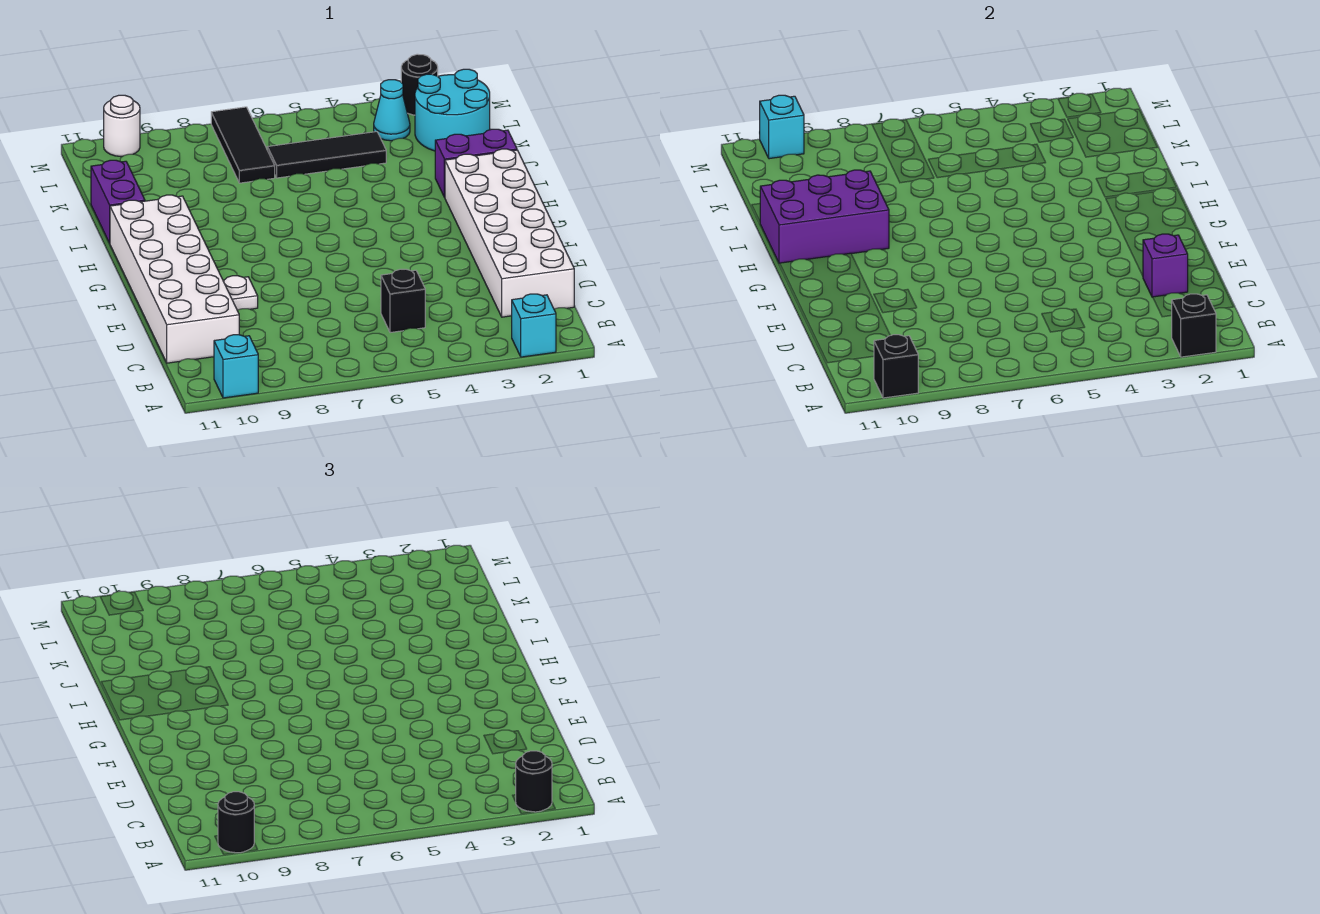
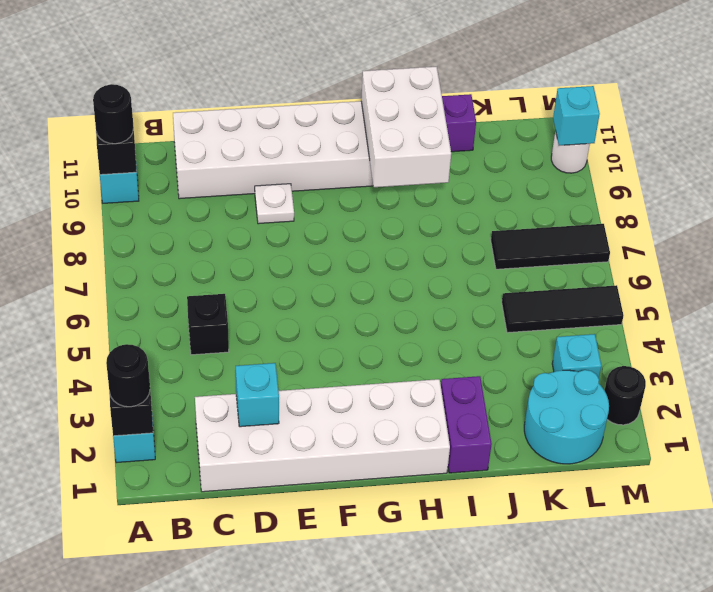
purple 1x1 brick [1143,234,1188,297] -> cyan 1x1 brick [236,363,279,427]
purple 2x3 brick [760,170,889,263] -> white 2x3 brick [361,67,451,187]
black 1x3 tile [267,132,386,178] -> black 1x3 tile turned to [502,285,623,333]
cyan 1x1 cone [374,80,410,141] -> cyan 1x1 brick [552,334,601,378]

